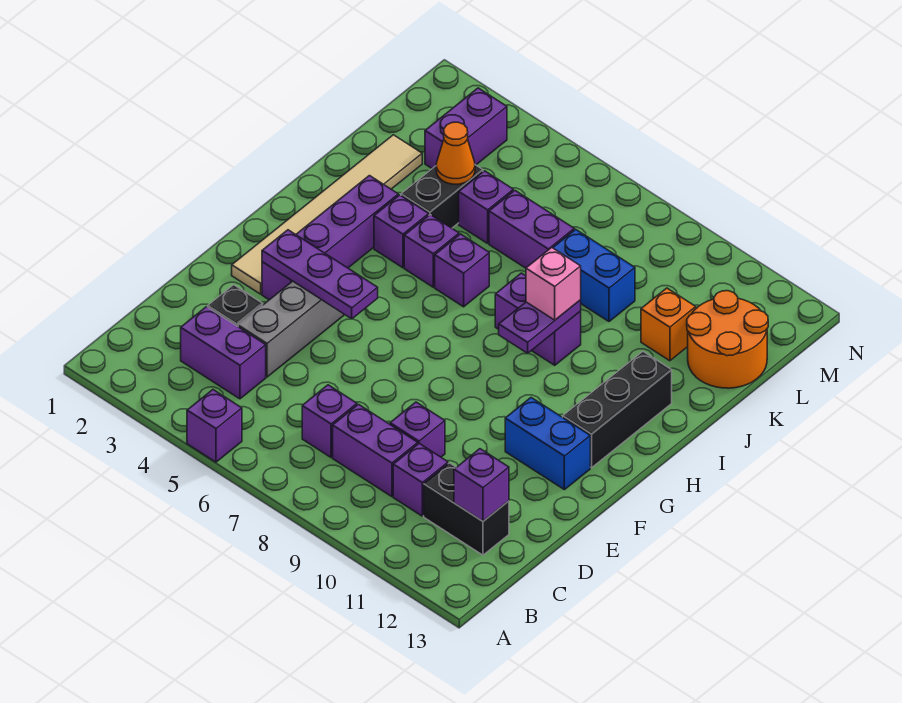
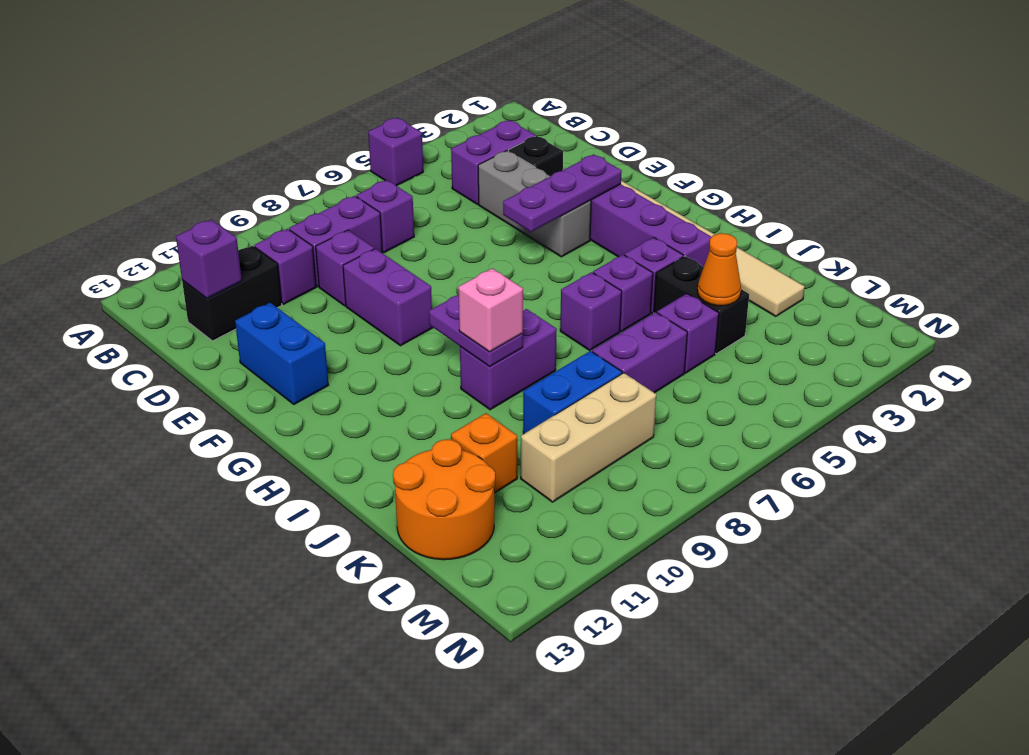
blue 1x2 brick [505,398,590,490] -> blue 1x2 brick turned to [235,303,328,404]
black 1x3 brick [563,352,672,468] -> none
purple 1x2 brick [425,88,507,169] -> purple 1x2 brick moved to [343,249,433,346]
none -> tan 1x3 brick [521,373,656,502]

